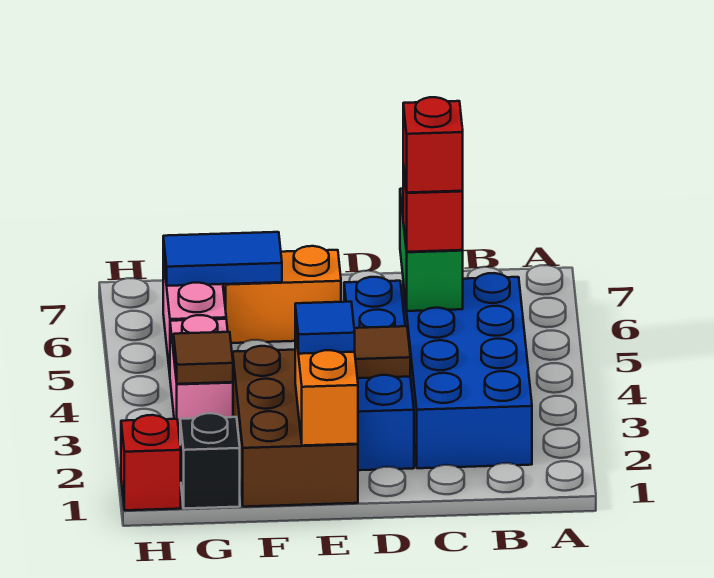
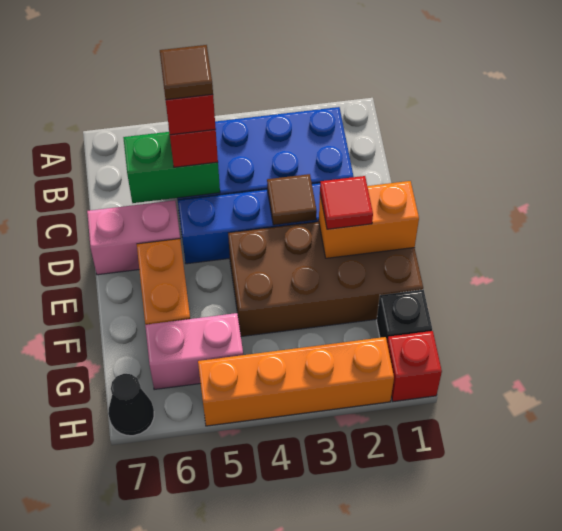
brown 2x3 brick [233,346,358,507] -> brown 2x4 brick [228,222,423,337]
blue 1x1 tile [295,302,355,354] -> red 1x1 tile [320,176,373,229]
blue 1x2 tile [163,232,282,286] -> none
pink 1x2 brick [170,315,233,439] -> pink 1x2 brick moved to [87,200,180,275]
brown 1x1 tile [174,332,233,384] -> brown 1x1 tile moved to [160,45,213,100]
none -> orange 1x4 brick [198,337,394,426]
none -> black 1x1 cone [108,374,154,436]

